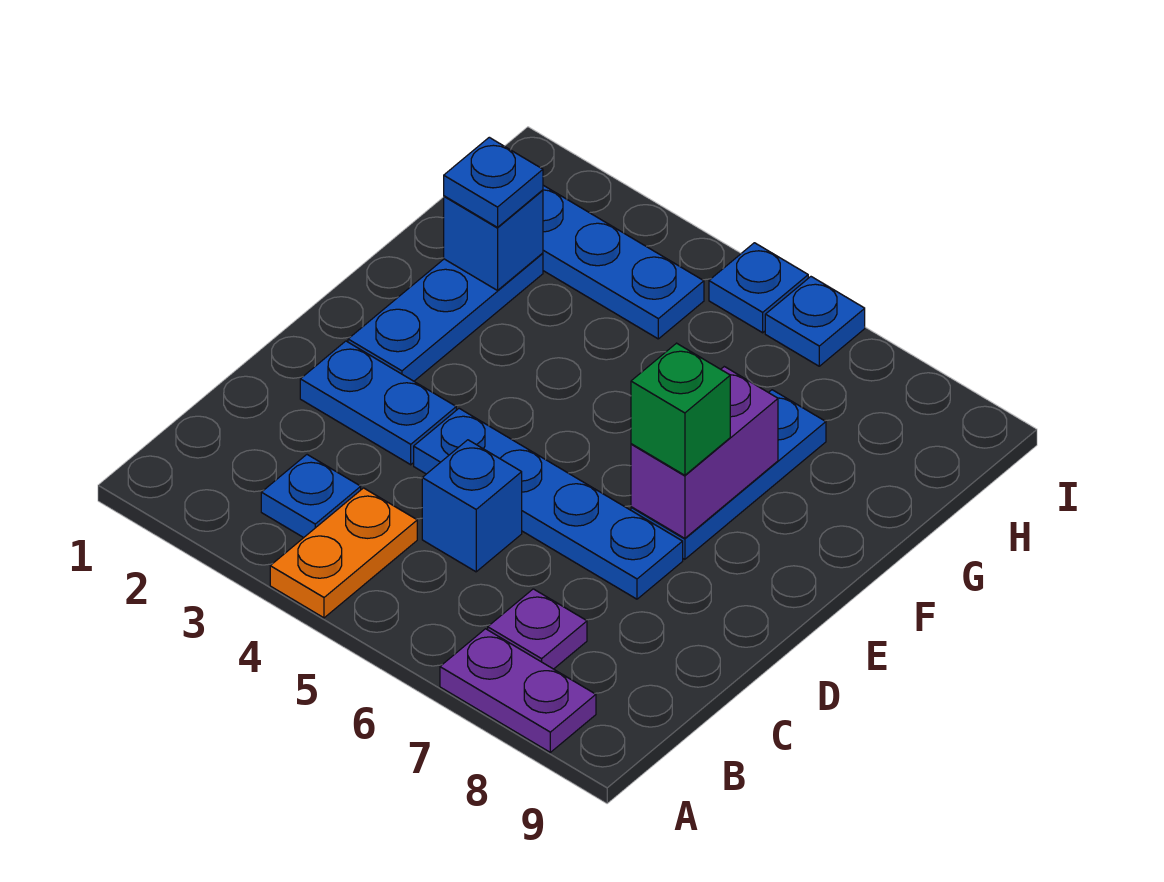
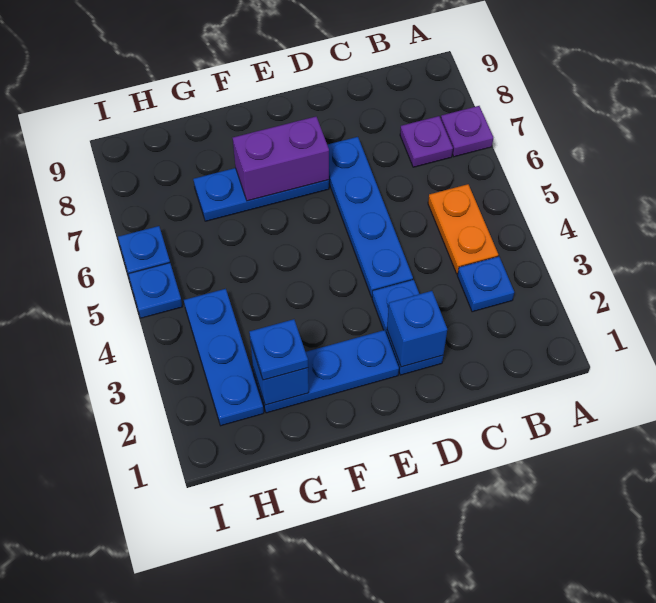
orange 1x2 plate [270,488,417,618] -> orange 1x2 plate turned to [428,184,498,274]
purple 1x2 plate [440,629,596,752] -> purple 1x1 plate [441,106,493,157]
blue 1x1 brick [422,440,522,572] -> blue 1x1 brick moved to [387,291,447,367]
green 1x1 brick [631,343,730,475] -> none

